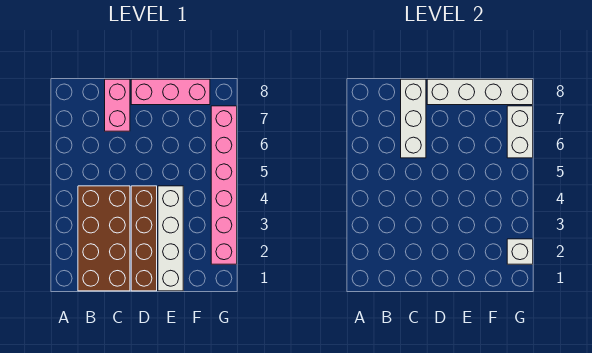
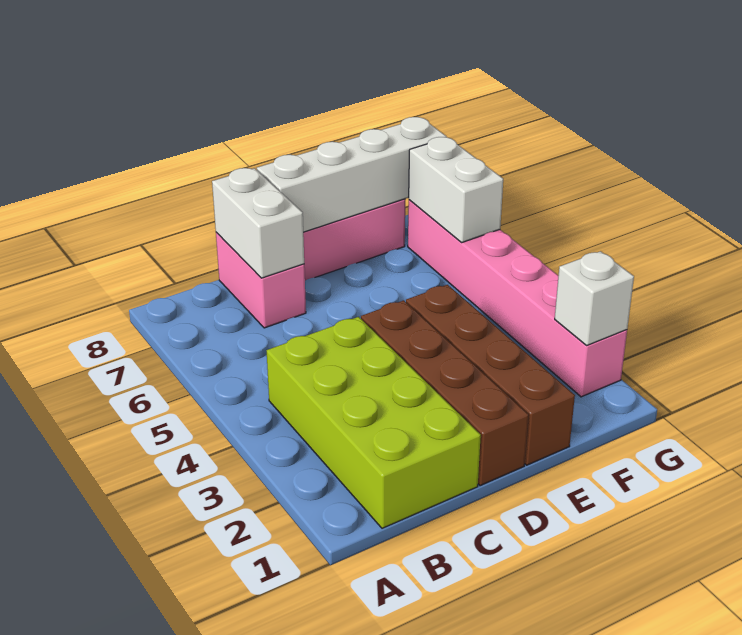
brown 2x4 brick [78,186,130,291] -> lime 2x4 brick [267,317,481,528]
white 1x3 brick [401,79,426,158] -> white 1x2 brick [212,168,304,278]
white 1x4 brick [158,186,183,291] -> brown 1x4 brick [406,285,575,465]

